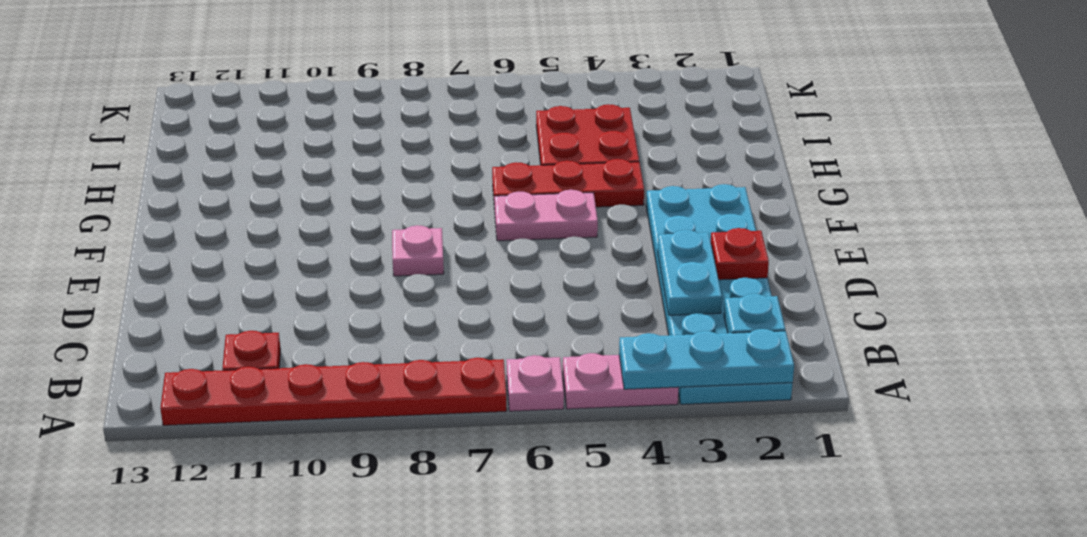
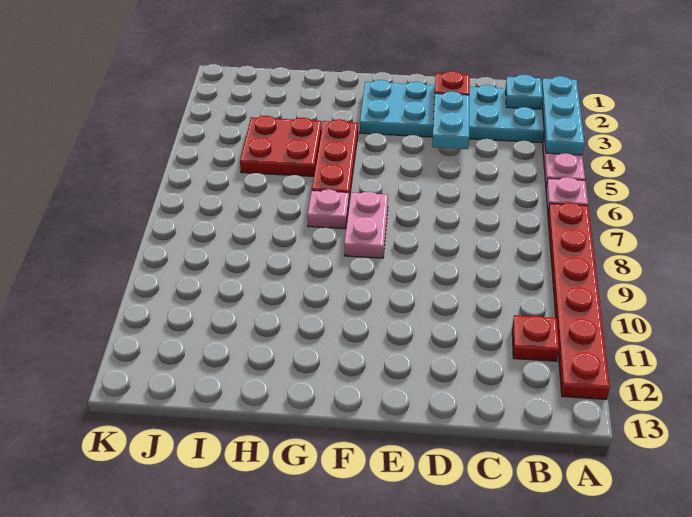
cyan 1x2 plate [658,230,722,315] -> cyan 1x2 plate turned to [432,91,469,149]
pink 1x1 plate [392,225,444,276] -> pink 1x1 plate moved to [307,189,349,229]
pink 1x2 plate [494,190,598,241] -> pink 1x2 plate moved to [344,192,388,258]

